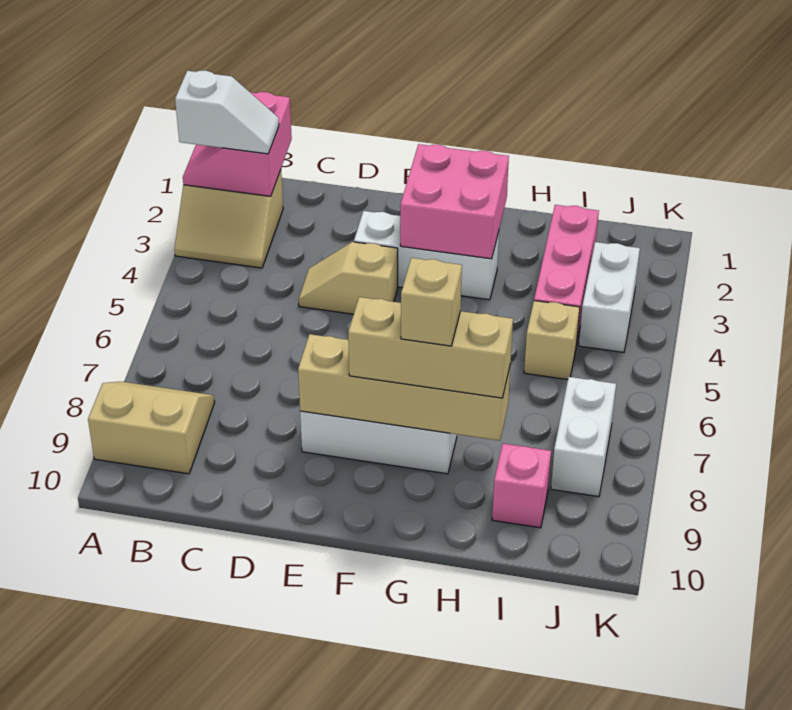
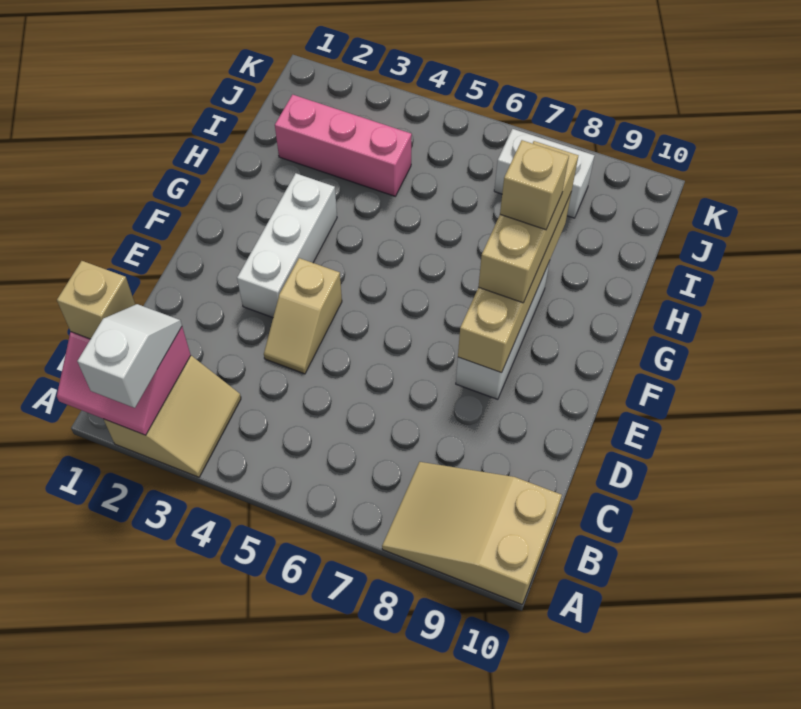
tan 2x2 slope [88,382,215,474] -> tan 2x3 slope [382,462,562,604]
pink 2x2 brick [400,144,509,259] -> none
tan 1x1 brick [524,301,580,380] -> tan 1x1 brick moved to [57,261,135,339]
pink 1x1 brick [492,443,551,528] -> none
white 1x2 brick [579,242,640,352] -> none

